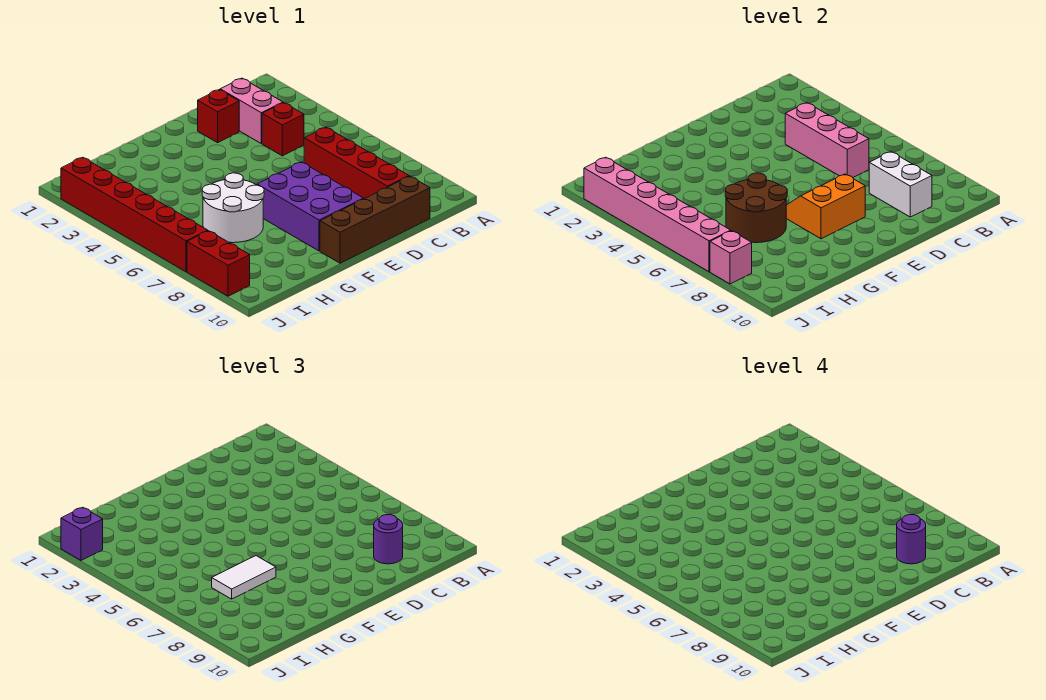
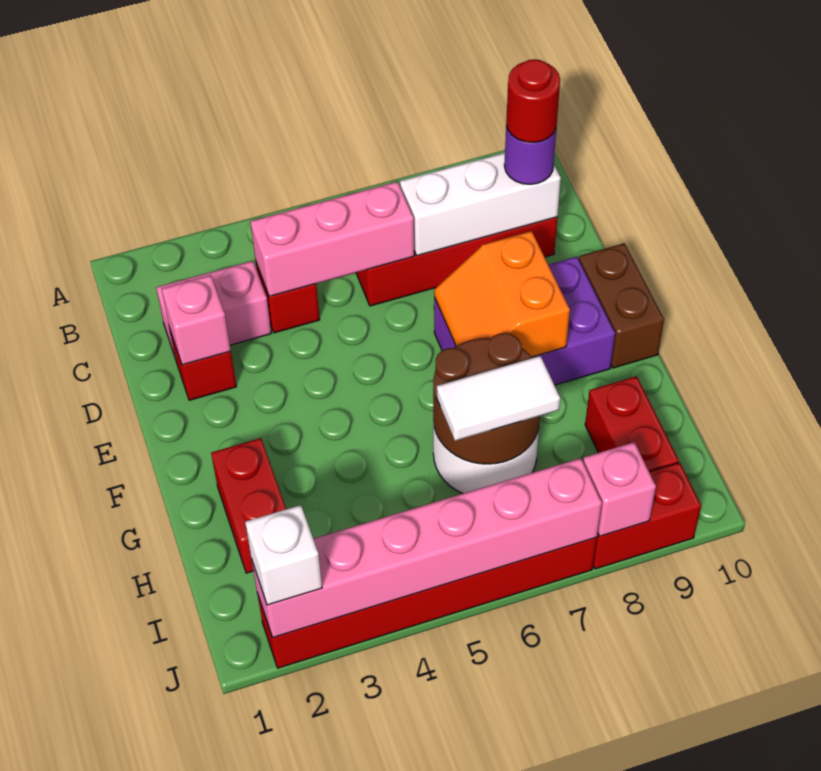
white 1x2 brick [869,152,932,217] -> white 1x3 brick [400,153,561,256]
purple 1x1 round brick [897,515,926,564] -> red 1x1 round brick [506,59,560,143]
brown 1x4 brick [320,176,430,263] -> brown 1x2 brick [579,243,664,368]
none -> pink 1x1 brick [162,275,231,365]
none -> red 1x2 brick [211,438,286,573]
white 1x2 tile [212,556,276,599] -> white 1x2 tile turned to [437,356,560,441]
none -> red 1x2 brick [585,376,679,472]
purple 1x1 brick [61,507,103,560] -> white 1x1 brick [245,505,322,605]

